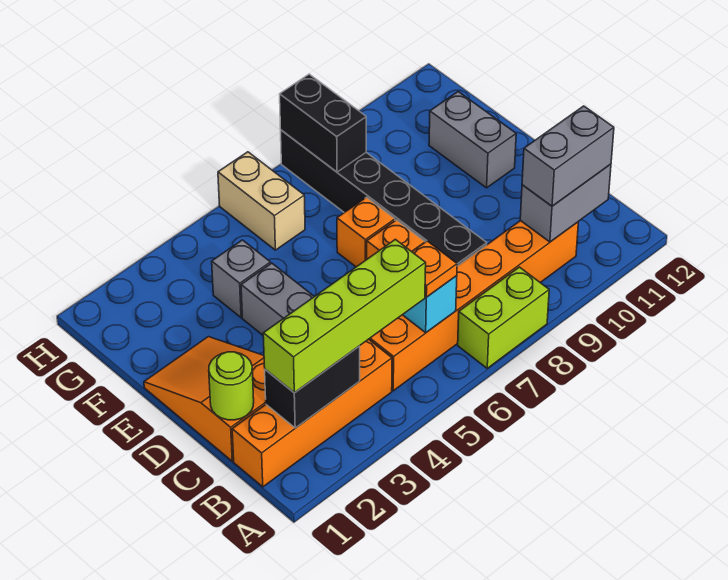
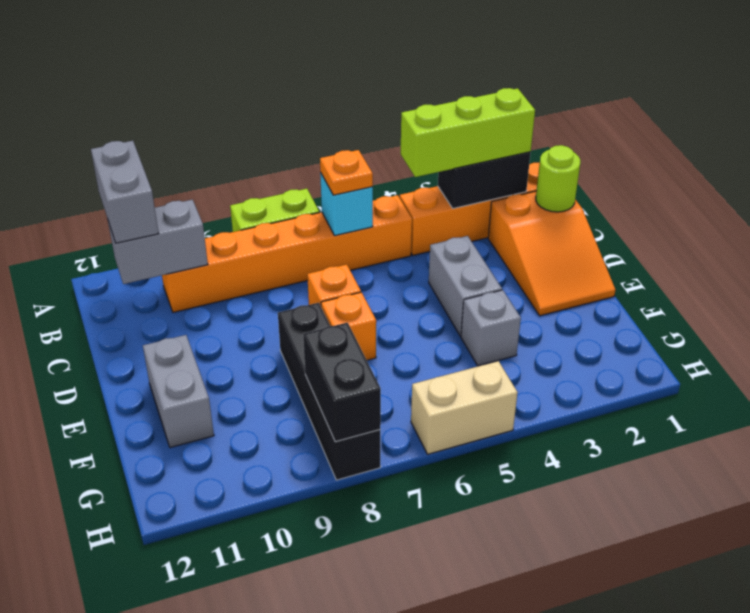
lime 1x4 brick [263,239,426,393] -> lime 1x3 brick [401,88,535,177]
grey 1x2 brick [522,106,614,206] -> grey 1x2 brick turned to [91,141,159,243]
black 1x6 brick [281,130,487,266] -> black 1x4 brick [278,303,380,480]
tan 1x2 brick [218,152,305,250] -> tan 1x2 brick turned to [411,361,518,454]

